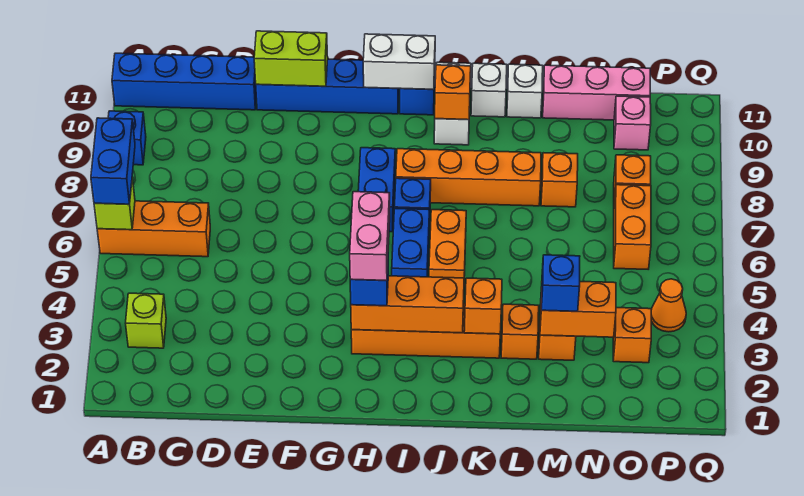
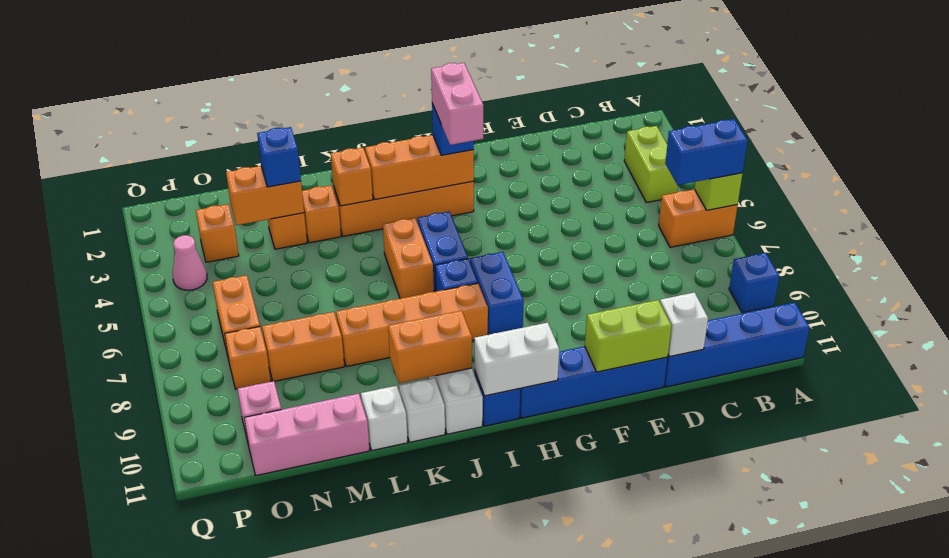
orange 1x3 brick [97,201,210,257] -> orange 1x2 brick [659,189,738,247]
blue 1x2 brick [91,118,135,204] -> blue 1x2 brick turned to [665,119,748,185]
lime 1x1 brick [126,293,166,348] -> lime 1x2 brick [624,126,678,203]
none -> white 1x1 brick [660,292,708,357]
orange 1x1 brick [435,65,471,120] -> orange 1x2 brick [388,311,472,383]
orange 1x1 brick [541,153,578,207] -> orange 1x2 brick [262,312,344,381]
orange 1x1 cone [651,279,686,332] -> pink 1x1 cone [173,235,207,290]

